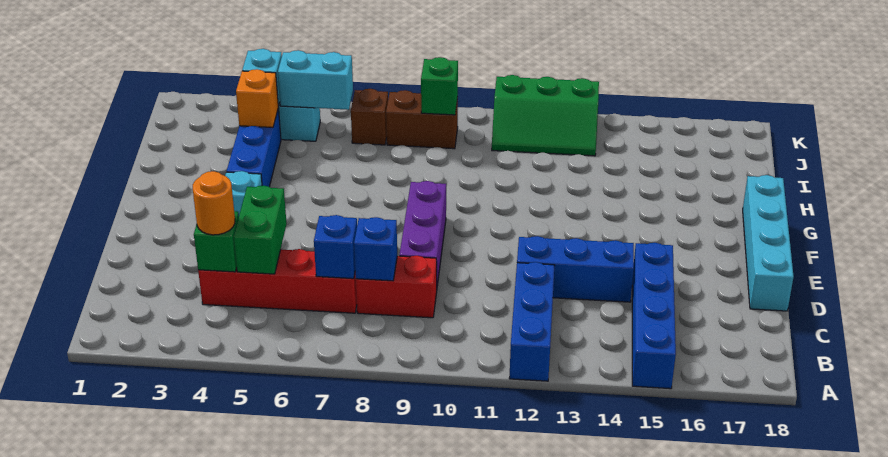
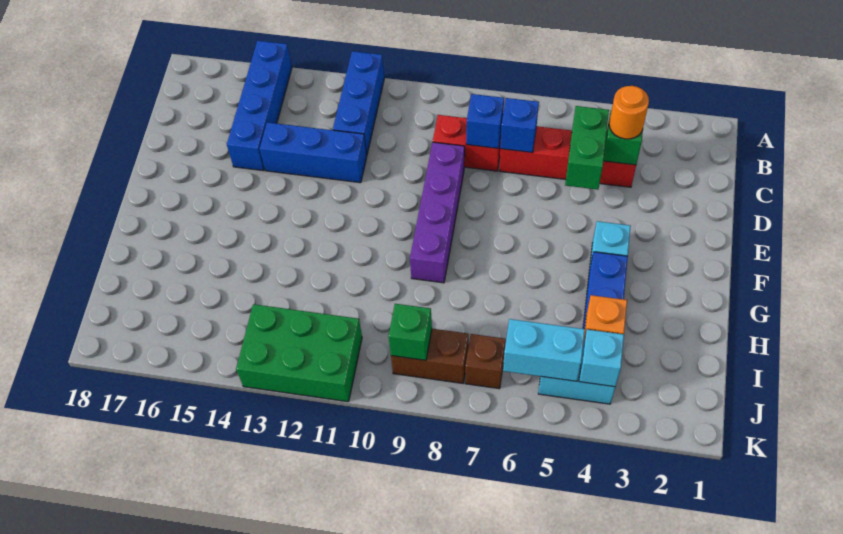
purple 1x3 brick [399,181,446,286] -> purple 1x4 brick [410,142,465,283]
cyan 1x4 brick [743,175,794,311] -> none
green 2x3 slope [492,75,599,156] -> green 2x3 brick [236,304,362,402]

